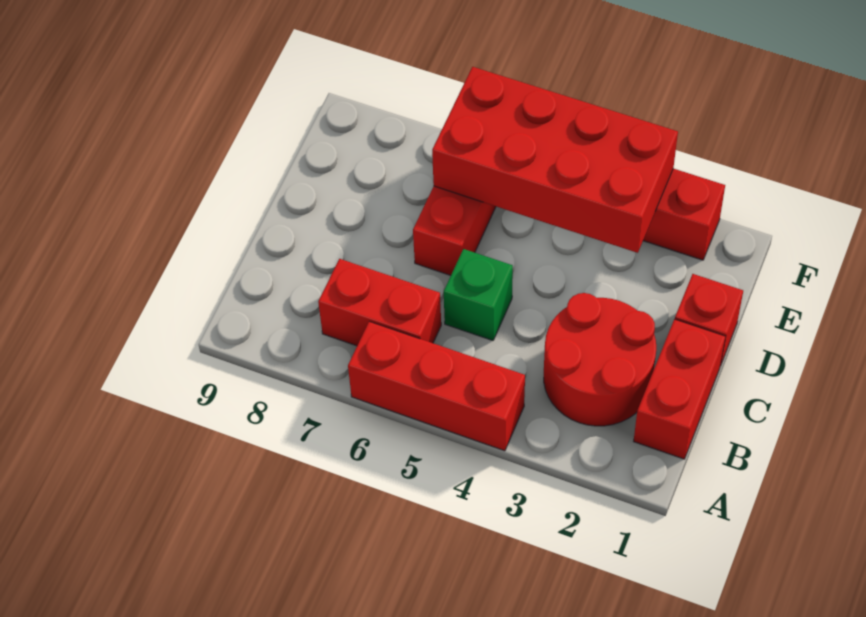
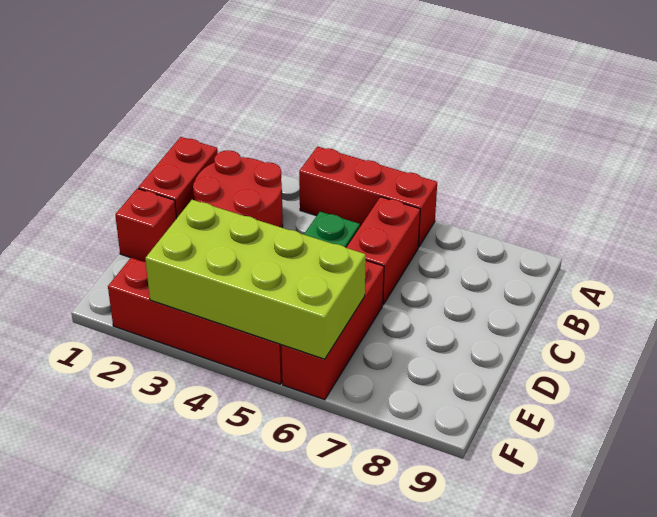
red 1x2 brick [318,259,441,346] -> red 1x2 brick turned to [346,197,420,305]
red 2x4 brick [432,67,678,253] -> lime 2x4 brick [145,200,366,359]

